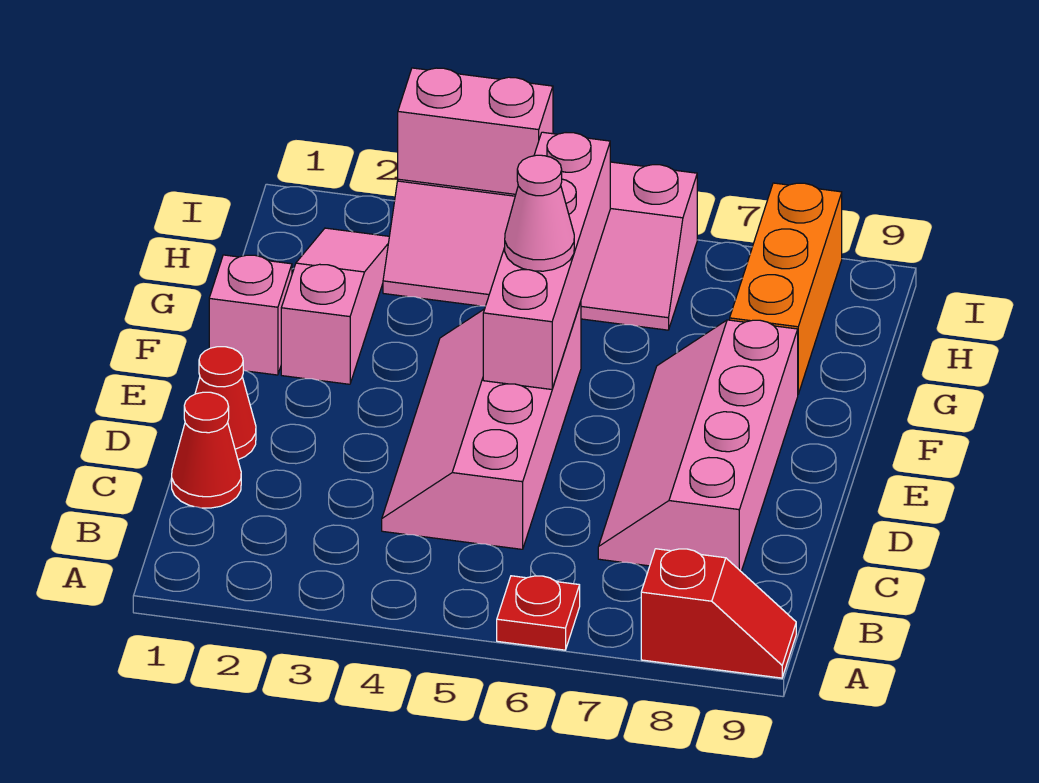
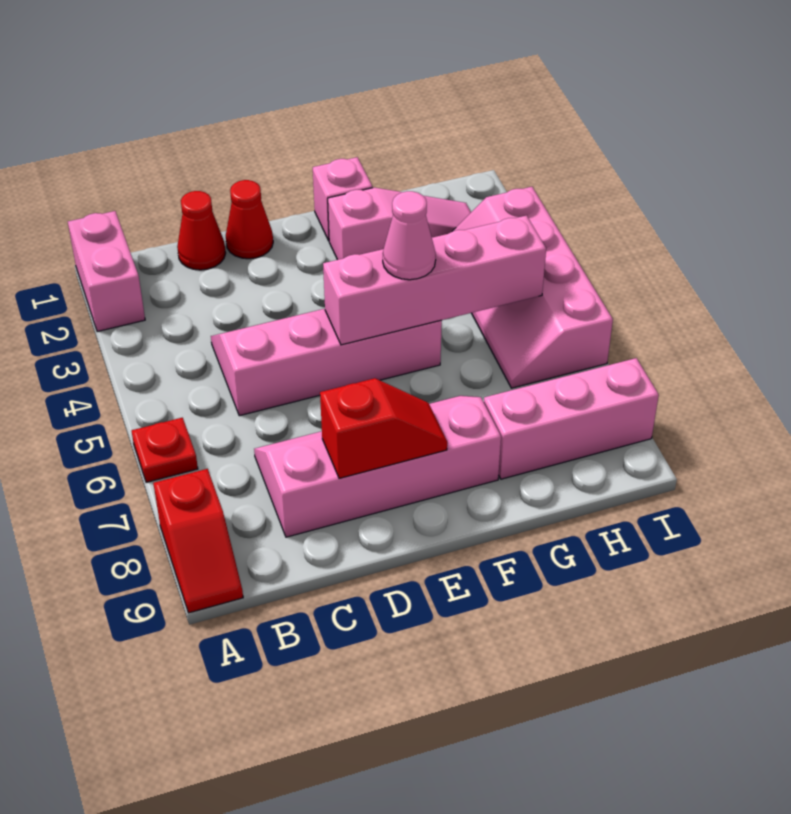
none -> red 1x2 slope [320,378,447,478]
orange 1x3 brick [730,183,842,394] -> pink 1x3 brick [484,358,659,479]
pink 1x2 brick [398,68,553,194] -> pink 1x2 brick moved to [68,211,145,332]

